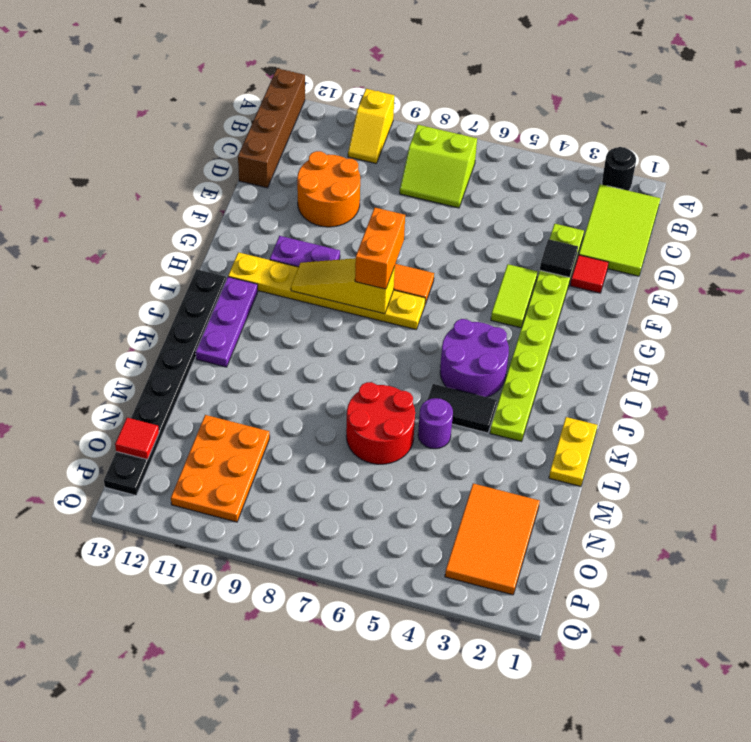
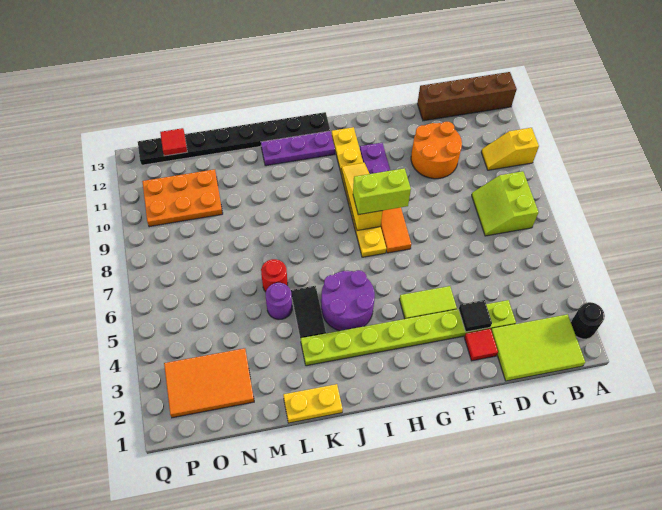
orange 1x2 brick [355,208,405,289] -> lime 1x2 brick [353,168,411,215]
red 2x2 round brick [346,382,415,464] -> red 1x1 round brick [261,259,288,292]

